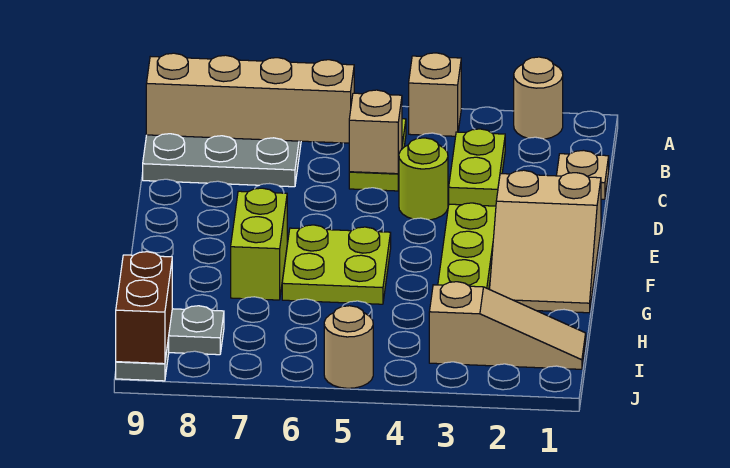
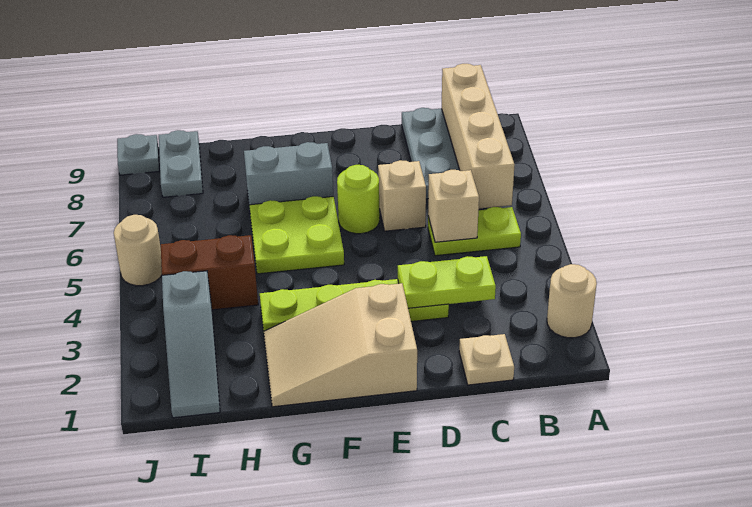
tan 1x1 brick [409,53,461,136] -> tan 1x1 brick moved to [378,160,426,231]
lime 1x1 round brick [399,138,448,220] -> lime 1x1 round brick moved to [337,165,379,234]
lime 1x2 brick [231,188,287,300] -> grey 1x2 brick [244,142,333,208]
tan 1x3 slope [429,282,586,369] -> grey 1x3 slope [162,271,220,418]
brown 1x2 brick [116,252,172,364] -> brown 1x2 brick moved to [161,235,258,310]

